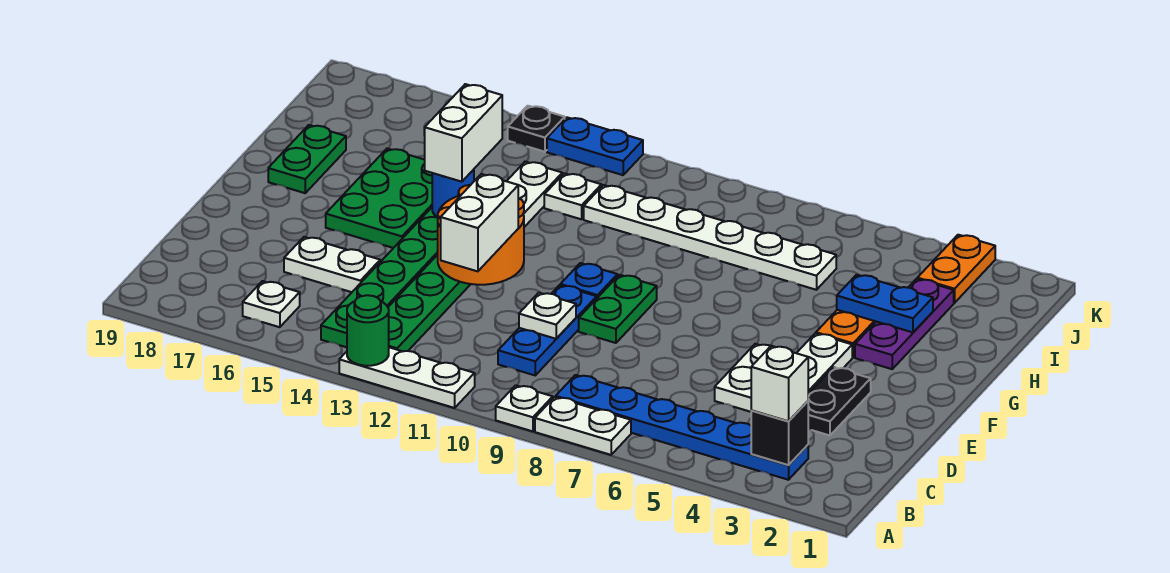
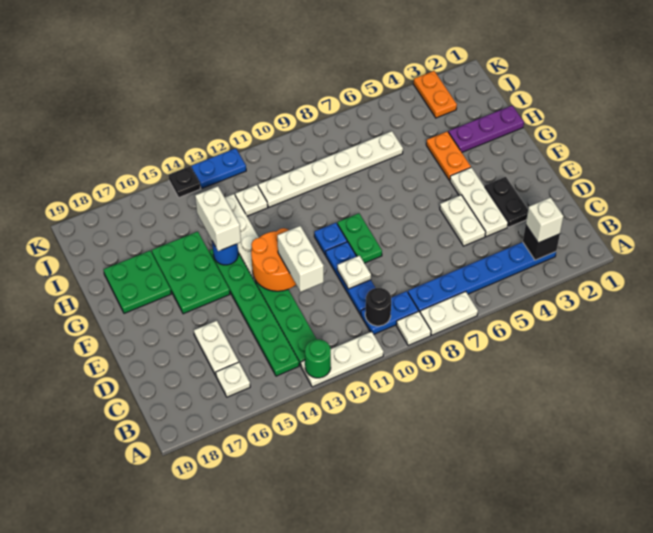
none -> black 1x1 round brick [365,288,391,326]
white 1x2 plate [284,237,380,292] -> white 1x2 plate turned to [194,321,239,376]
purple 1x3 plate [855,279,954,369] -> purple 1x3 plate turned to [448,105,524,152]
green 1x2 plate [268,125,346,193] -> green 2x2 plate [103,251,171,313]
blue 1x2 plate [837,275,933,332] -> blue 1x2 plate moved to [360,291,419,334]

